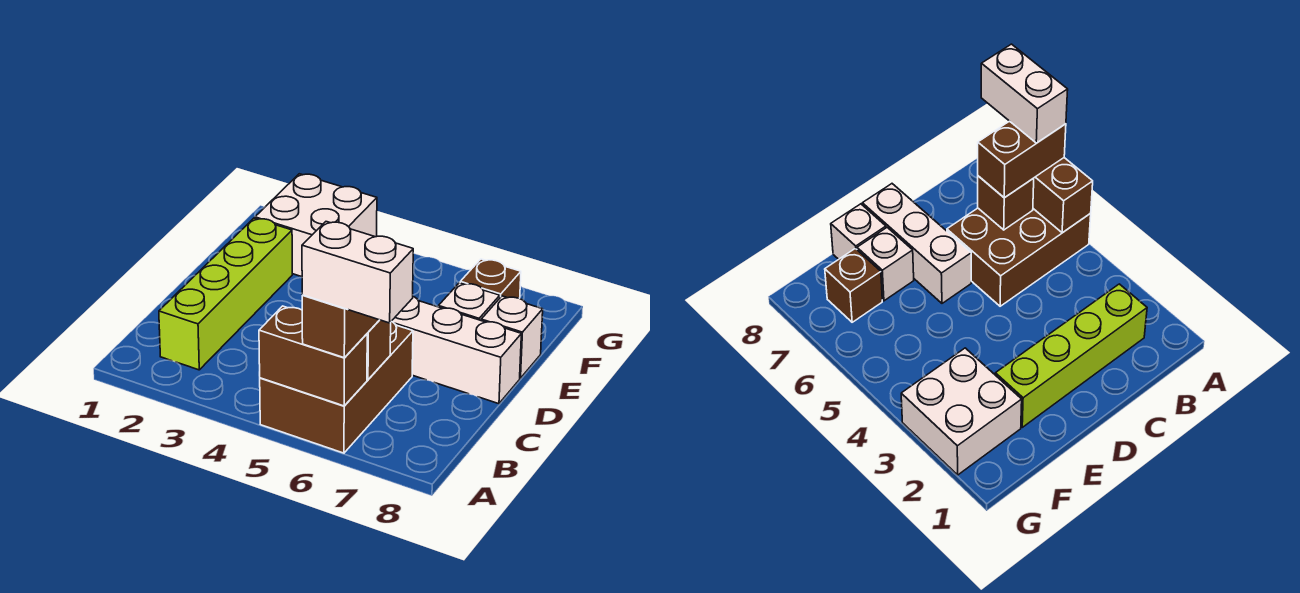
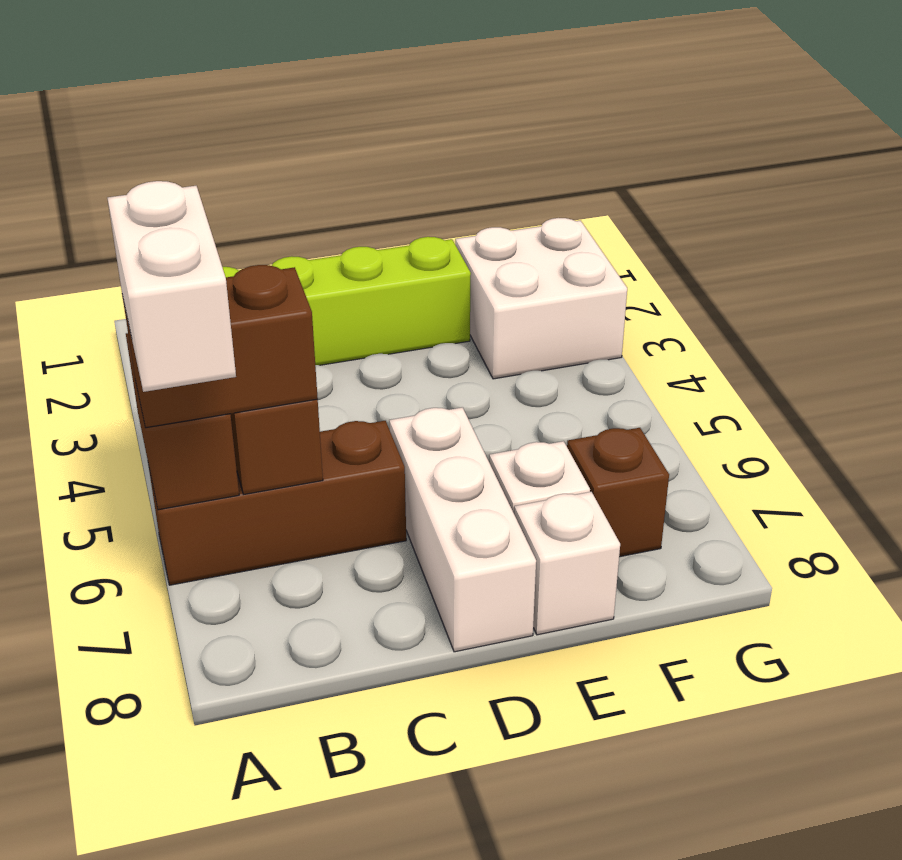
brown 2x3 brick [260,321,413,453] -> brown 1x3 brick [149,421,406,585]

